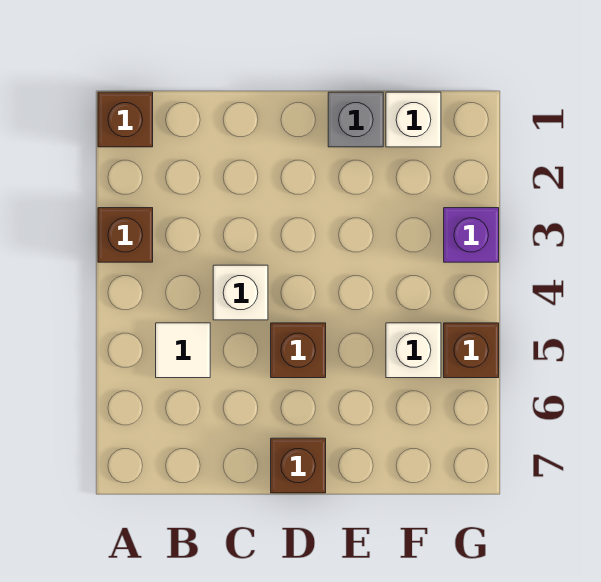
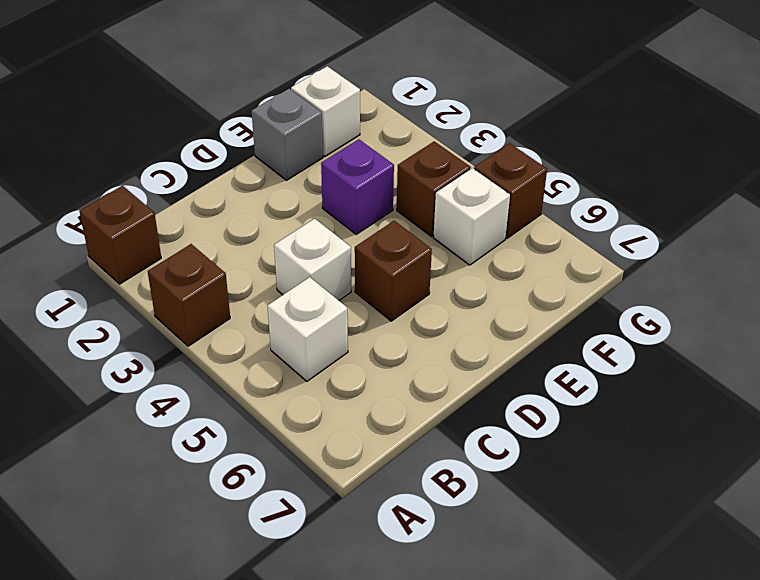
white 1x1 tile [156,323,210,378] -> white 1x1 brick [268,277,348,381]
brown 1x1 brick [271,438,326,493] -> brown 1x1 brick moved to [397,141,471,236]
purple 1x1 brick [444,208,499,262] -> purple 1x1 brick moved to [321,140,394,234]

